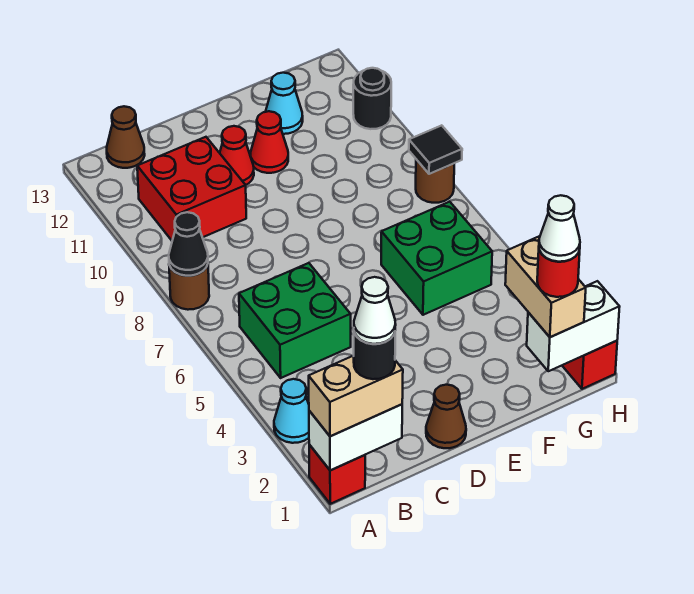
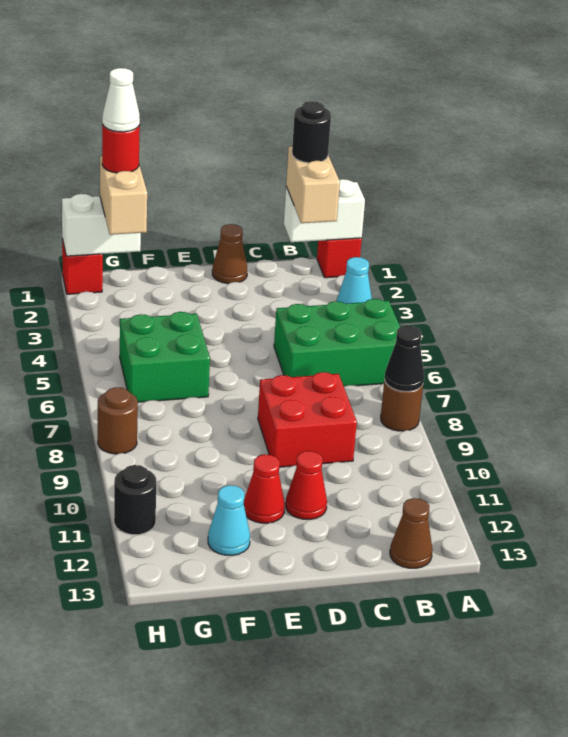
tan 1x2 brick [309,356,403,436] -> tan 1x2 brick turned to [286,146,340,223]
white 1x1 cone [354,277,396,344] -> none
green 2x2 brick [239,263,351,378] -> green 2x3 brick [274,299,400,386]
red 2x2 brick [137,137,246,240] -> red 2x2 brick moved to [258,372,357,467]
black 1x1 tile [409,125,462,174] -> none

